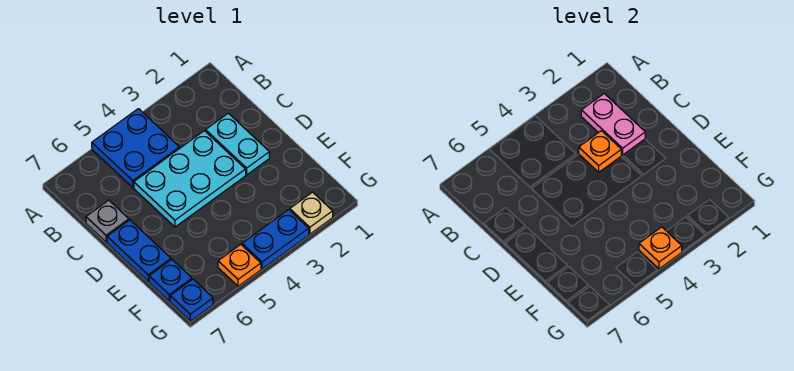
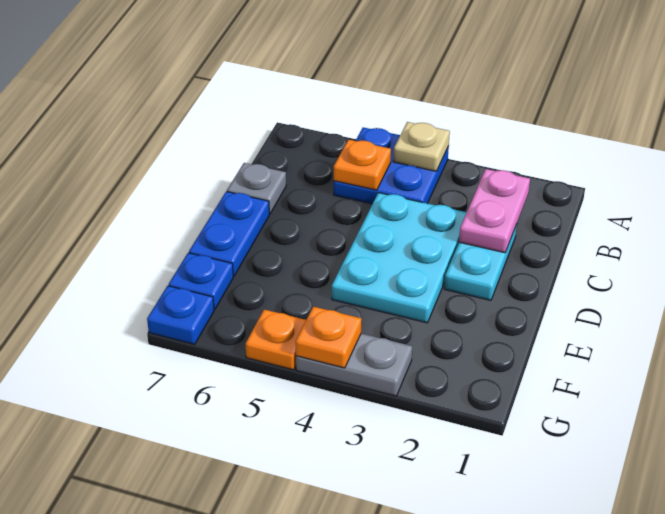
cyan 2x3 plate [134,131,246,227] -> cyan 2x3 plate turned to [332,193,467,323]
orange 1x1 plate [579,131,621,172] -> orange 1x1 plate moved to [334,140,391,190]
tan 1x1 plate [290,192,333,234] -> tan 1x1 plate moved to [393,122,450,171]
blue 1x2 plate [242,210,309,269] -> grey 1x2 plate [296,333,412,396]

